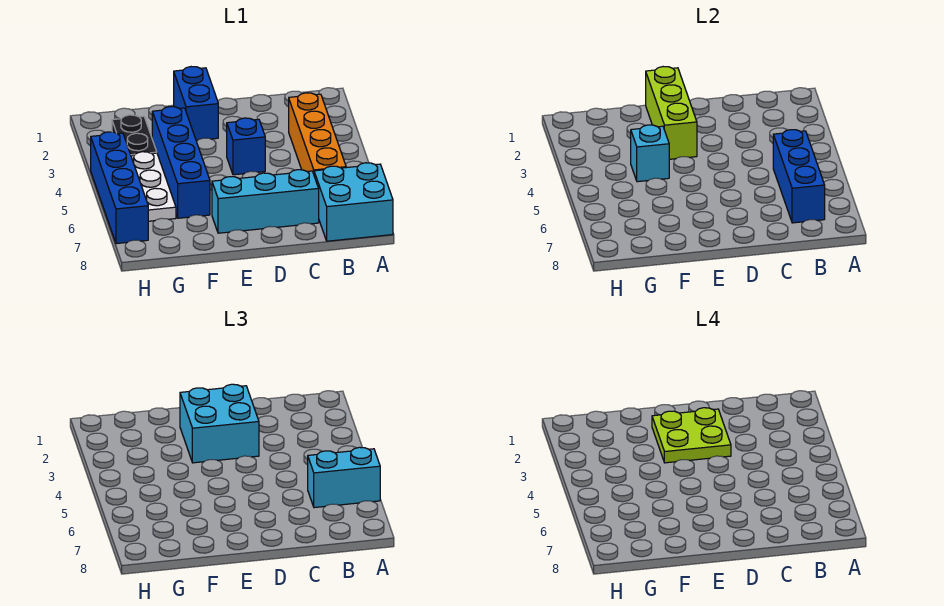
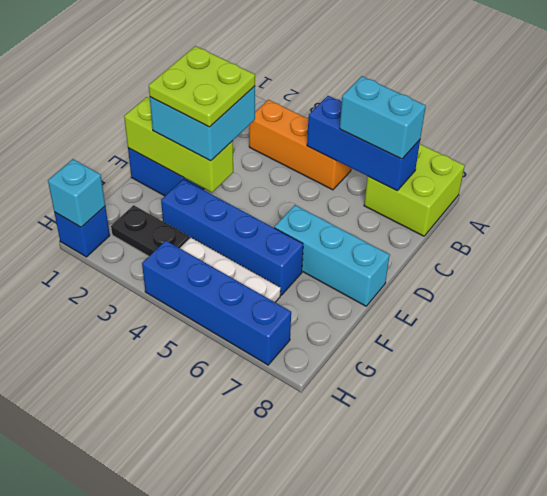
cyan 1x2 brick [308,447,380,508] -> cyan 1x2 brick turned to [340,76,426,159]
cyan 2x2 brick [314,163,393,241] -> lime 2x2 brick [364,144,465,236]
orange 1x4 brick [289,93,346,174] -> orange 1x3 brick [249,100,351,190]
cyan 1x3 brick [212,170,319,233] -> cyan 1x3 brick turned to [274,205,390,306]
blue 1x1 brick [227,118,265,175] -> blue 1x1 brick moved to [54,207,110,257]
cyan 1x1 brick [631,125,669,182] -> cyan 1x1 brick moved to [48,159,105,227]

